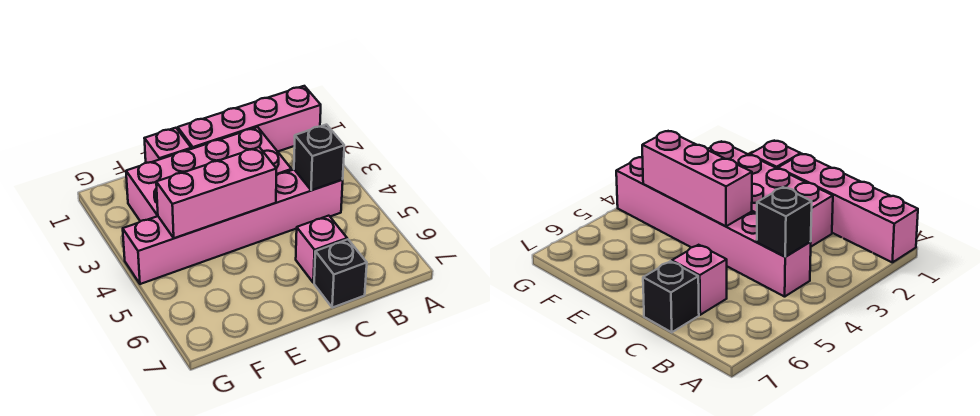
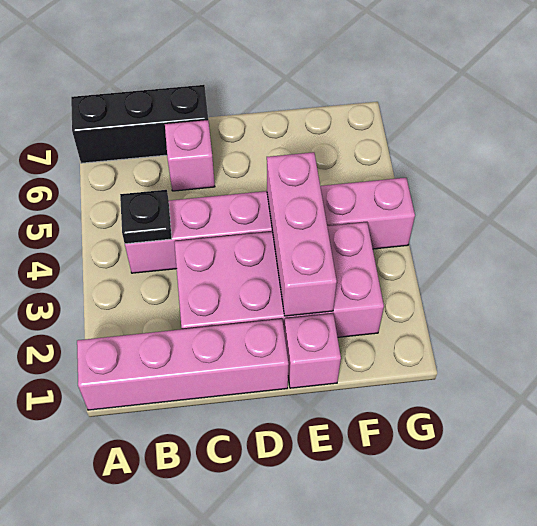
black 1x1 brick [294,125,344,190] -> black 1x1 plate [120,190,172,244]
black 1x1 brick [314,239,367,308] -> black 1x3 brick [71,85,208,163]
pink 1x3 brick [156,147,276,238] -> pink 1x3 brick turned to [267,152,337,316]

